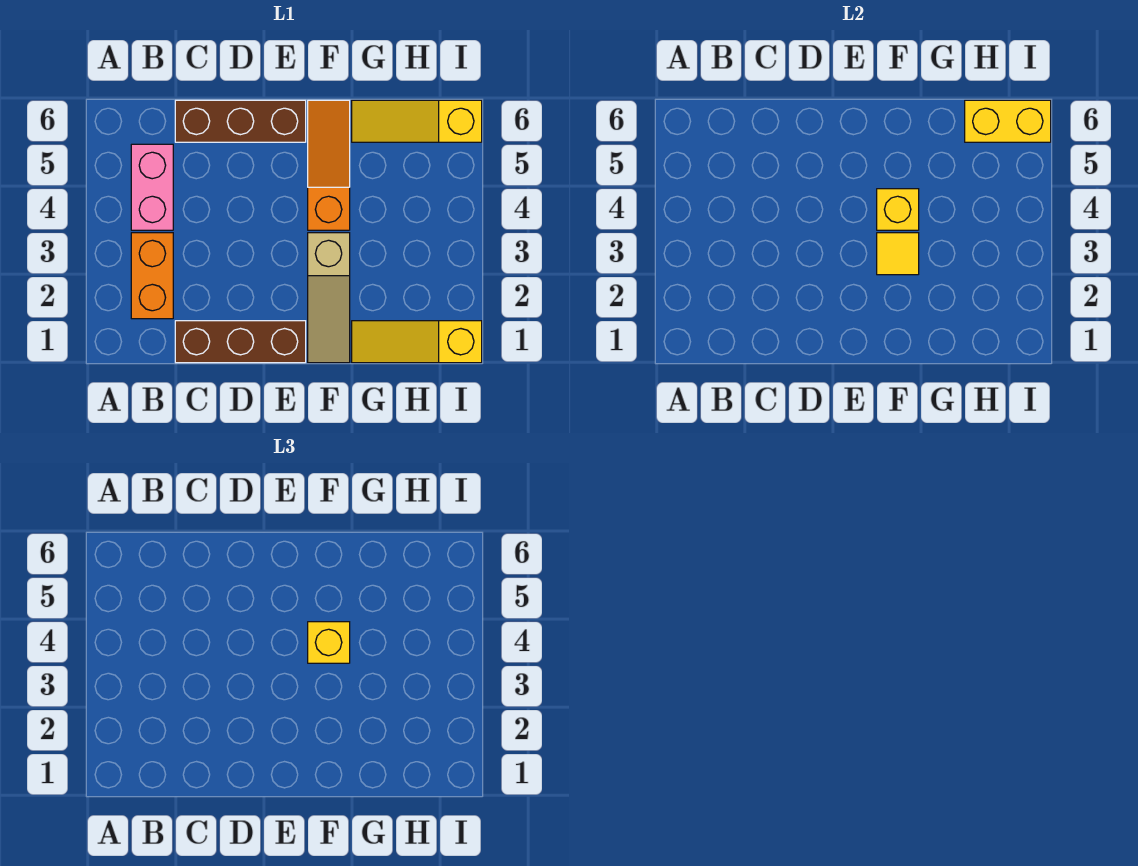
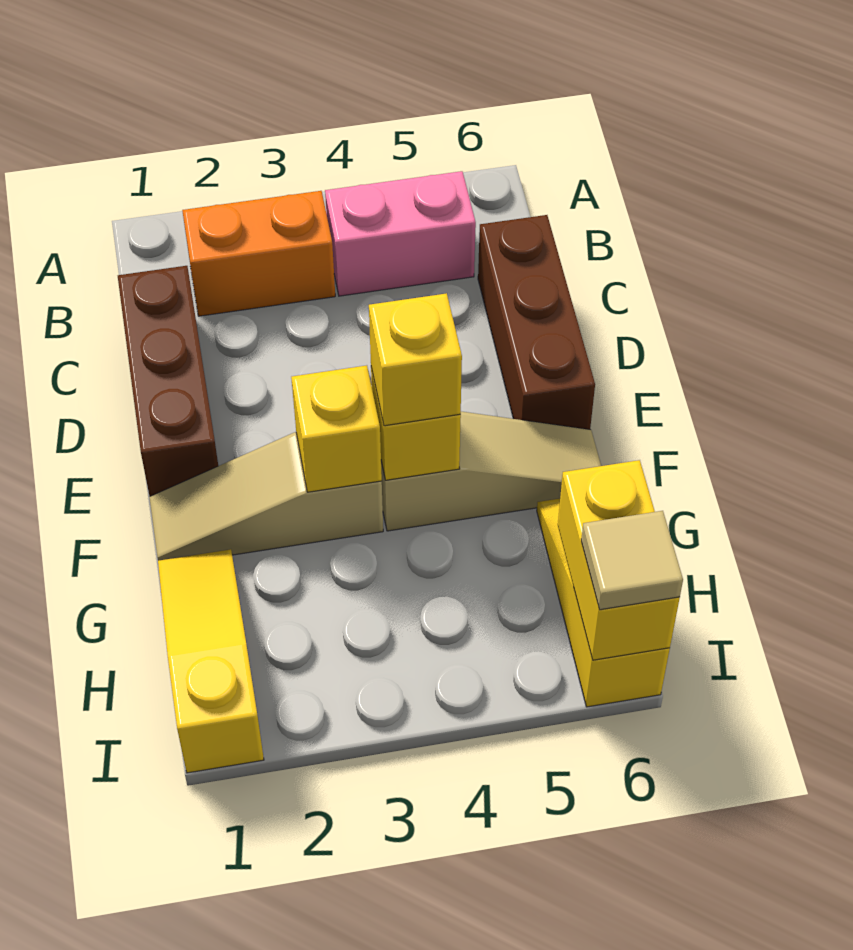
yellow 1x1 tile [877,233,919,275] -> yellow 1x1 brick [291,365,382,492]
orange 1x3 slope [308,100,350,230] -> tan 1x3 slope [381,411,601,531]
none -> tan 1x1 tile [581,511,683,610]

